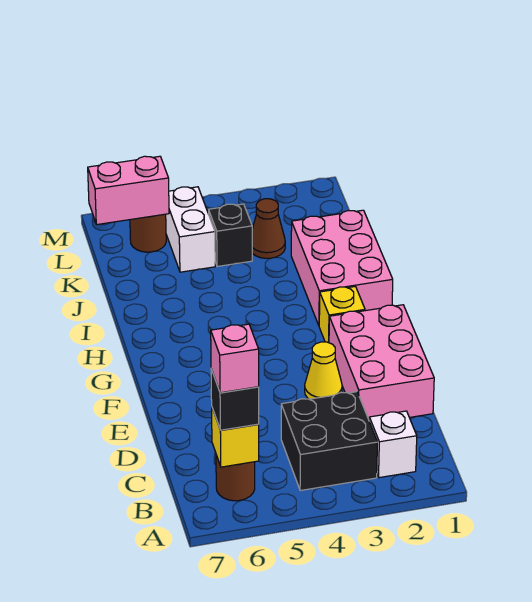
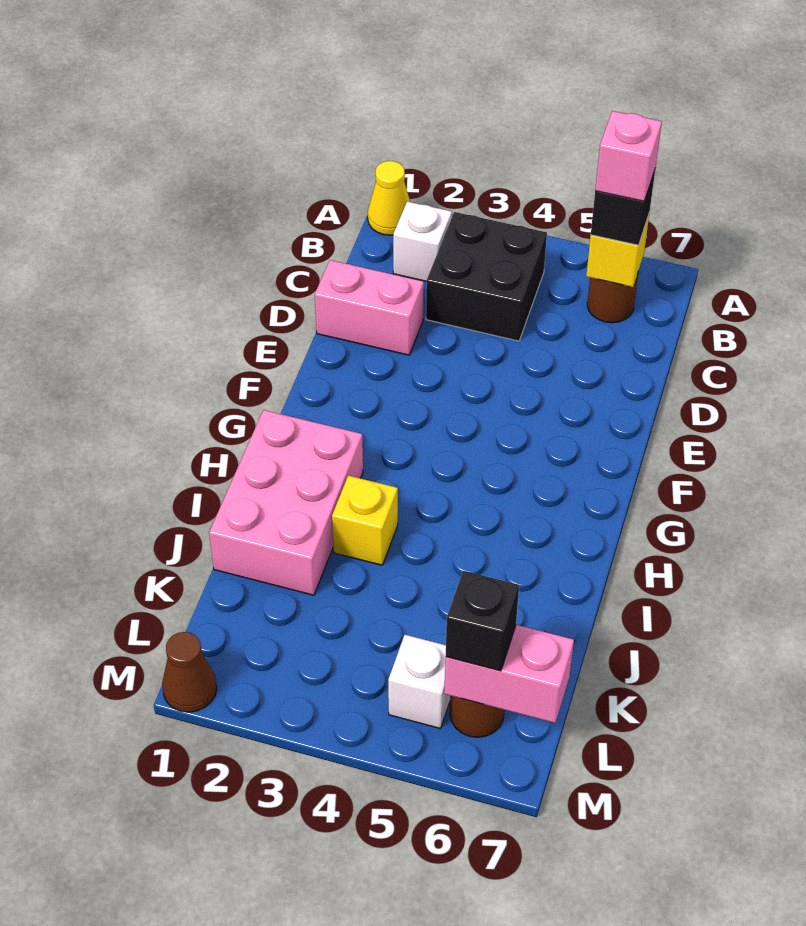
pink 2x3 brick [329,305,434,419] -> pink 1x2 brick [315,260,424,355]
yellow 1x1 cone [305,342,342,399] -> yellow 1x1 cone moved to [368,161,410,235]
yellow 1x1 brick [319,286,365,343] -> yellow 1x1 brick moved to [332,476,398,565]
brown 1x1 cone [252,199,285,258] -> brown 1x1 cone moved to [162,632,217,712]
black 1x1 brick [209,204,252,267] -> black 1x1 brick moved to [446,571,519,671]
white 1x2 brick [166,187,215,272] -> white 1x1 brick [388,635,450,729]

